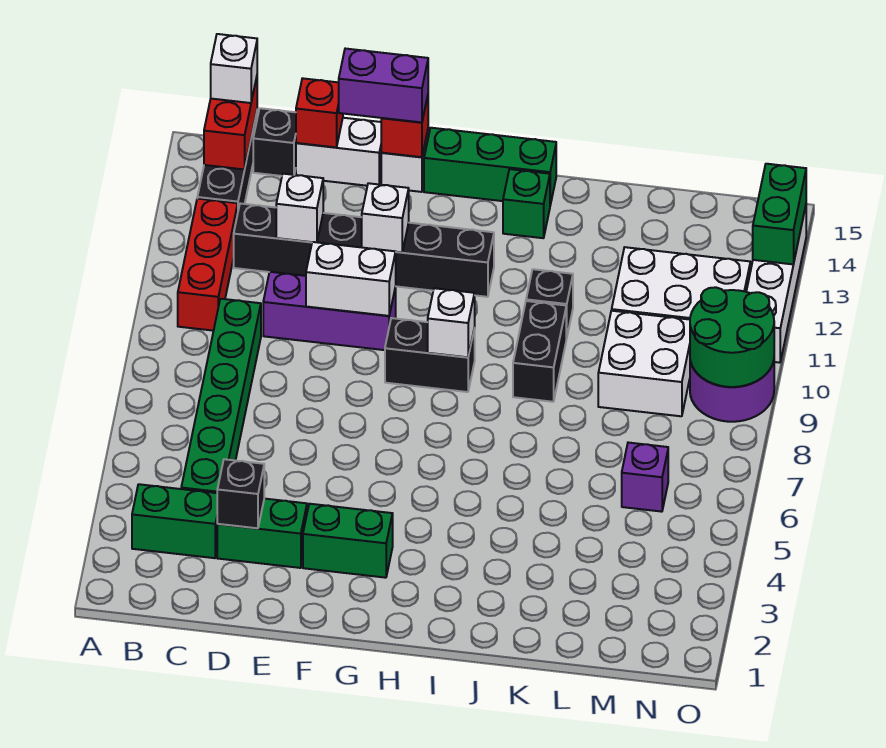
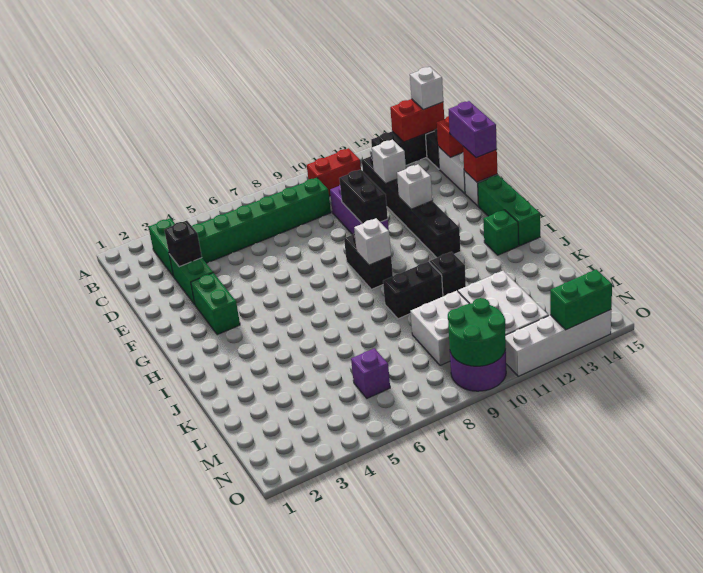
red 1x3 brick [178,199,238,331] -> red 1x2 brick [307,148,361,196]
white 1x2 brick [306,242,396,316] -> black 1x2 brick [339,169,388,224]

